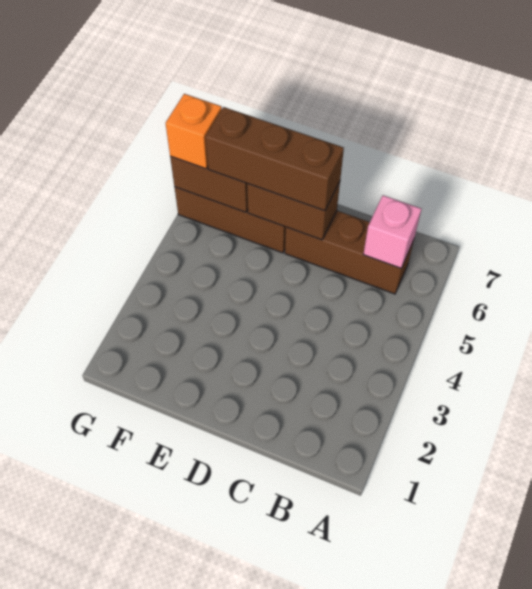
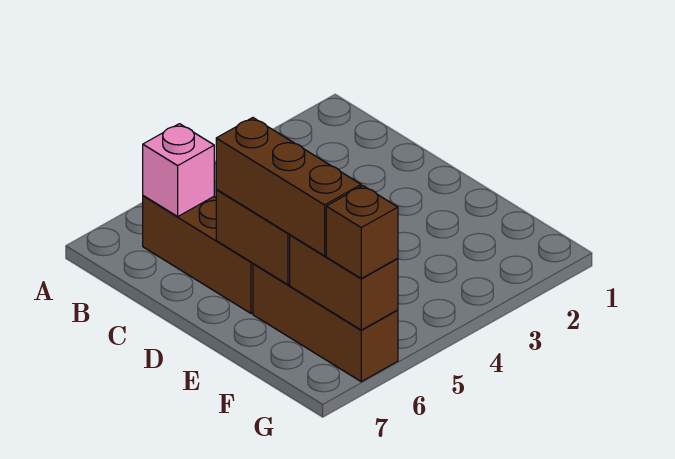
orange 1x1 brick [166,94,222,169] -> brown 1x1 brick [326,186,398,278]

